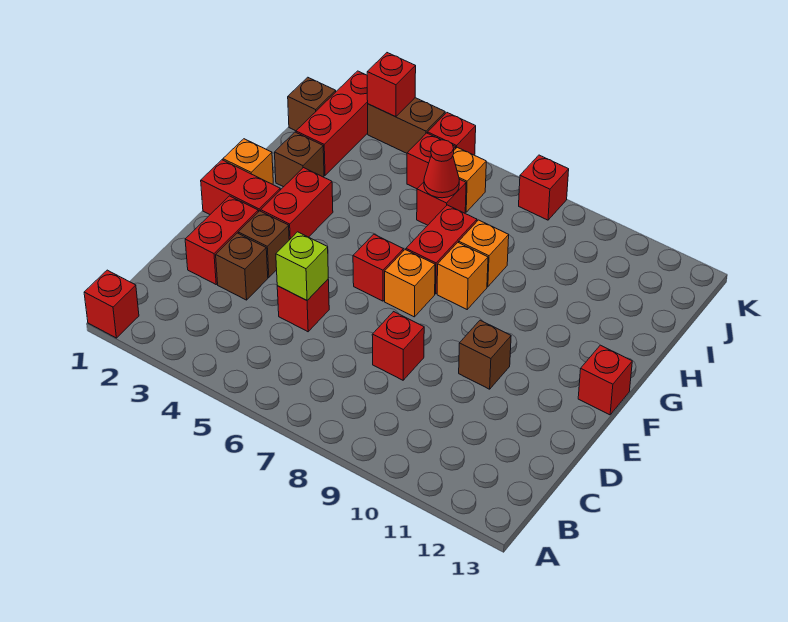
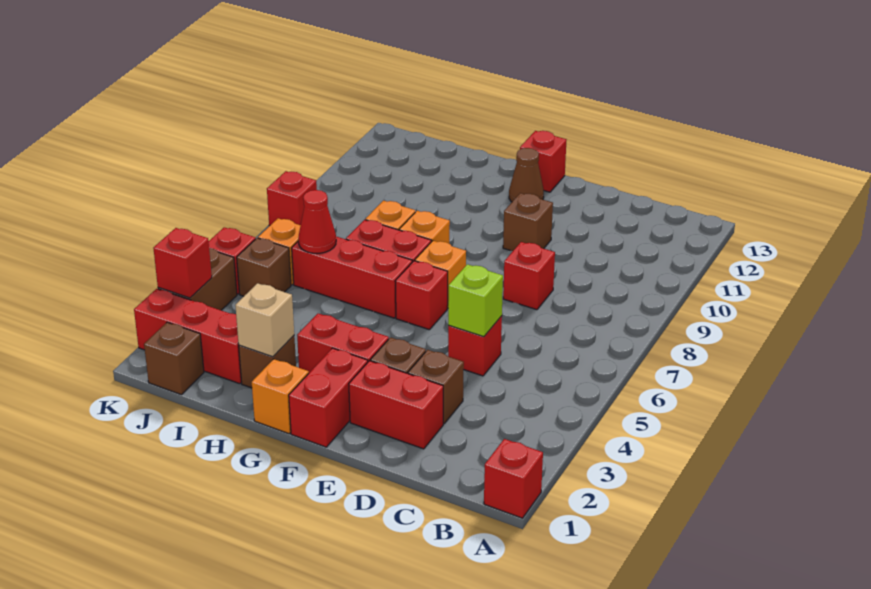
none -> brown 1x1 cone [509,148,544,202]
none -> tan 1x1 brick [235,283,294,357]
red 1x1 brick [417,179,466,225] -> red 1x3 brick [292,237,412,318]
red 1x1 brick [407,133,456,189] -> brown 1x1 brick [237,238,291,296]

